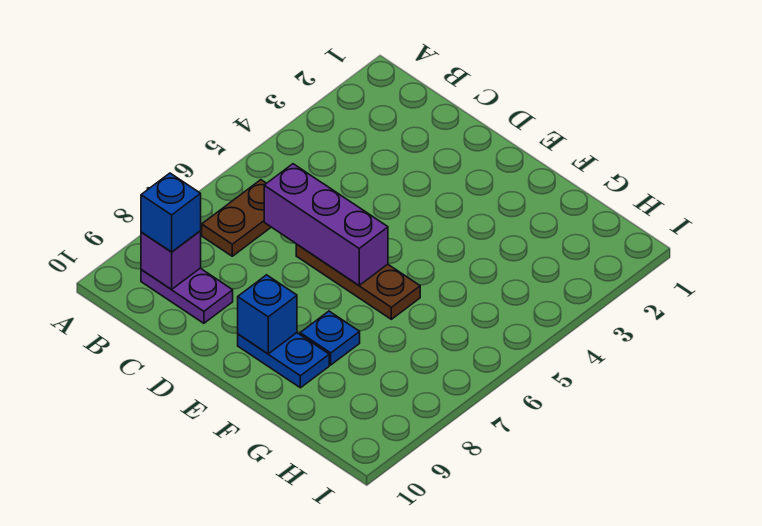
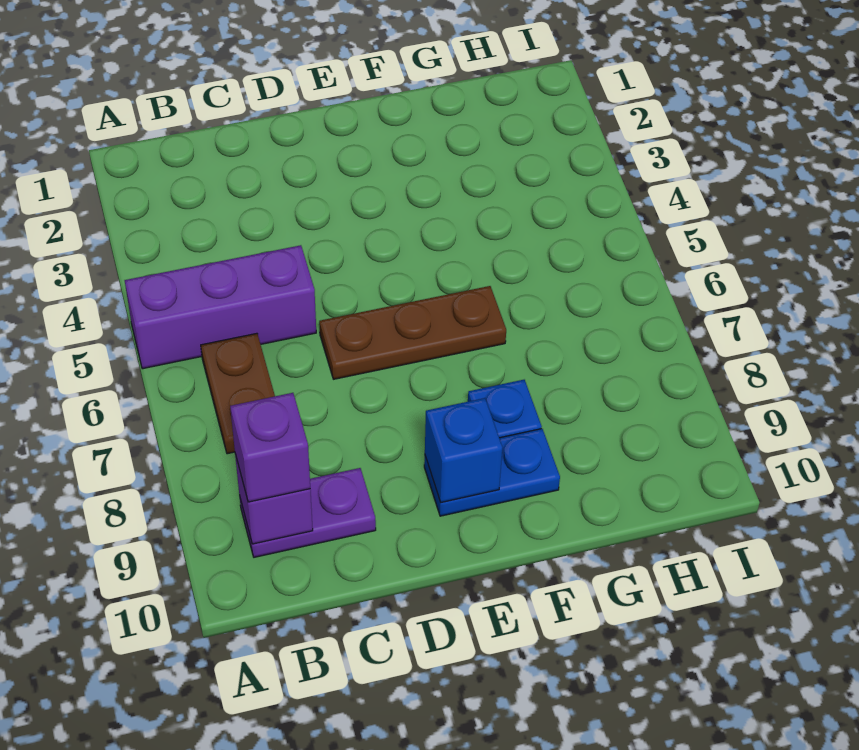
blue 1x1 brick [141,173,201,252] -> purple 1x1 brick [230,393,310,502]
purple 1x3 brick [264,164,388,285] -> purple 1x3 brick moved to [125,245,316,369]

